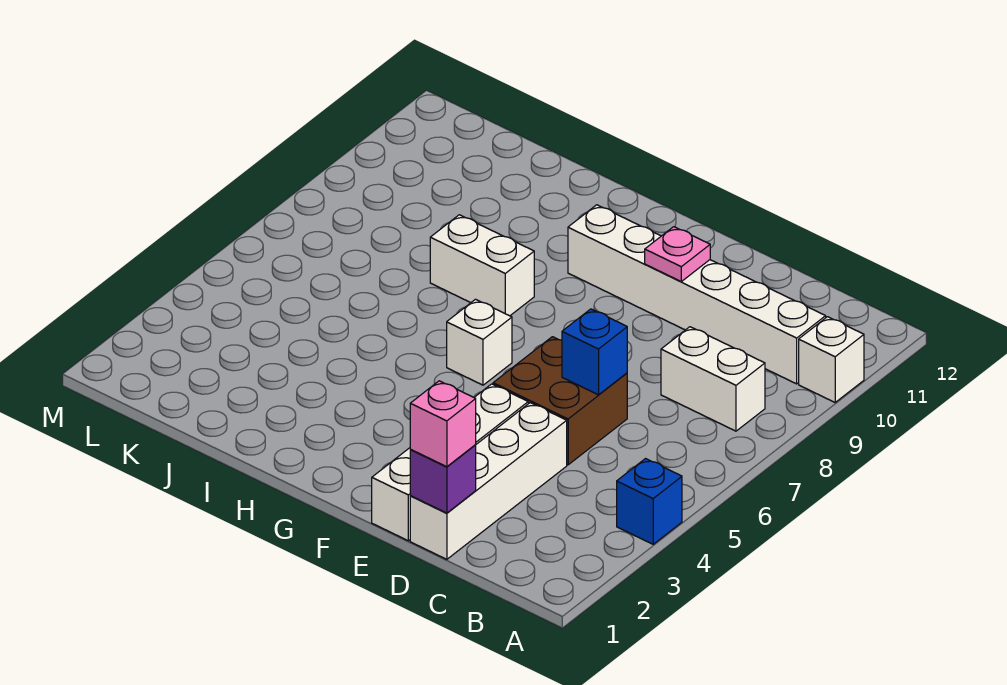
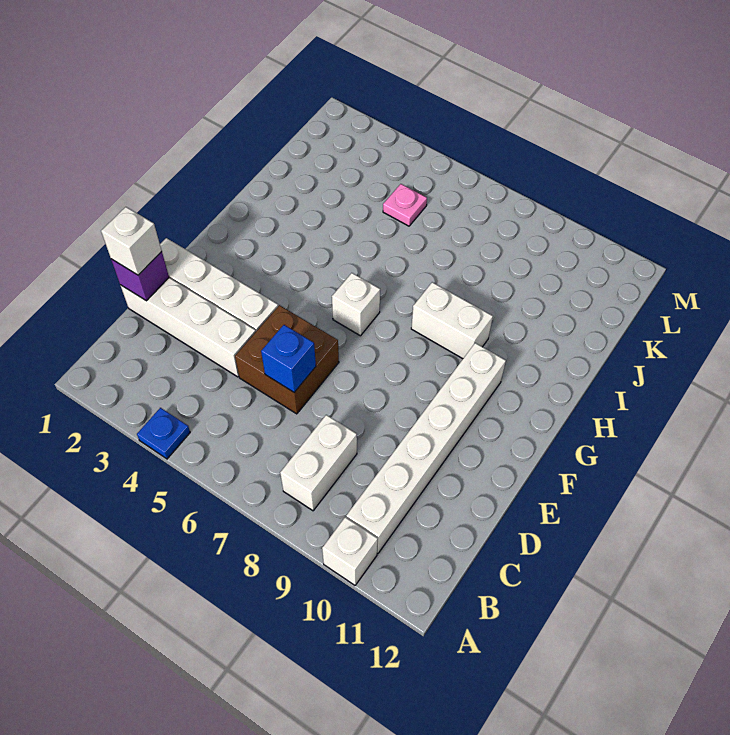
blue 1x1 brick [617,459,682,544] -> blue 1x1 plate [137,408,190,459]
pink 1x1 brick [410,381,476,467] -> white 1x1 brick [101,207,162,275]
pink 1x1 plate [645,227,710,282] -> pink 1x1 plate moved to [383,184,427,226]
white 1x2 brick [430,215,534,316] -> white 1x2 brick turned to [411,282,493,359]

